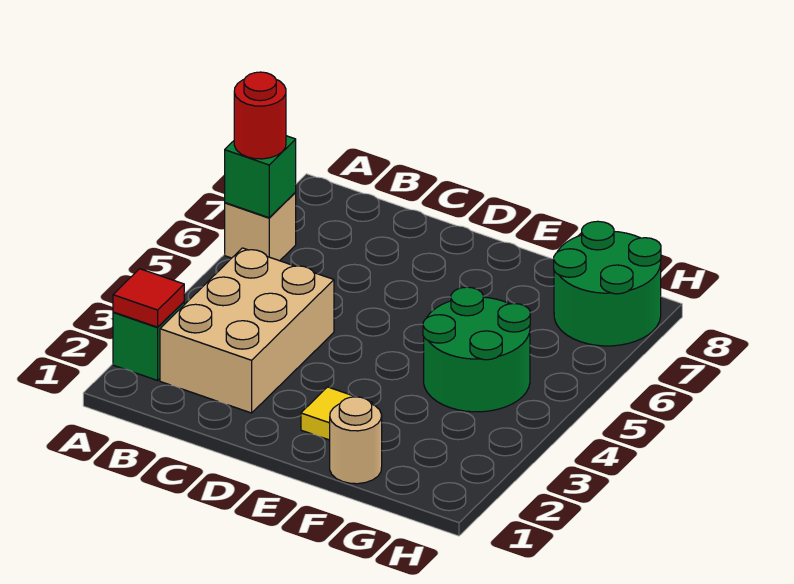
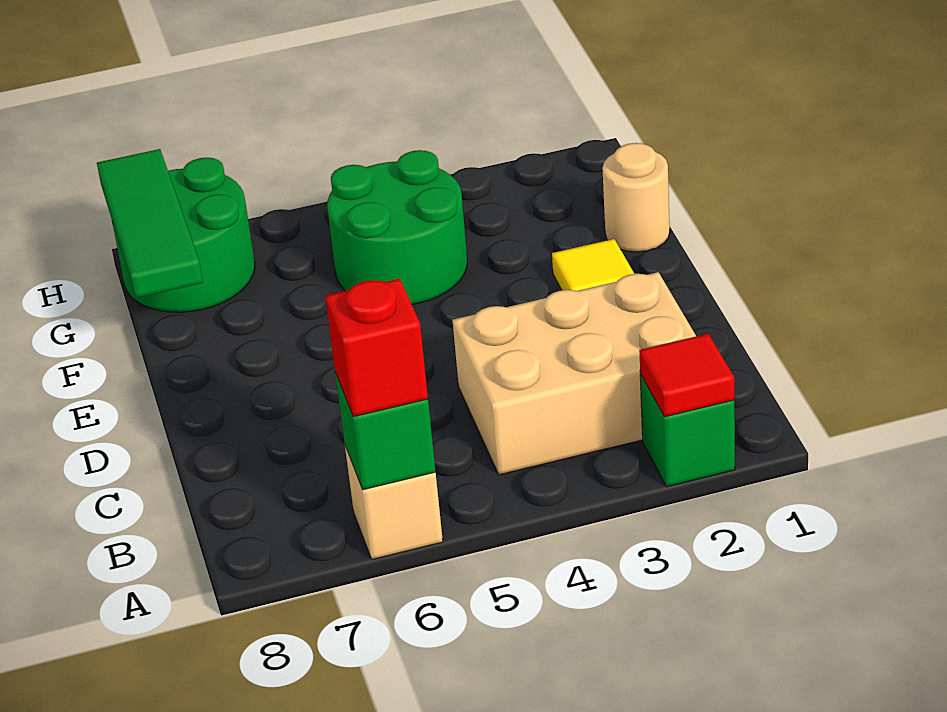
red 1x1 round brick [234,72,286,159] -> red 1x1 brick [325,279,428,417]
none -> green 1x3 tile [97,149,203,298]

